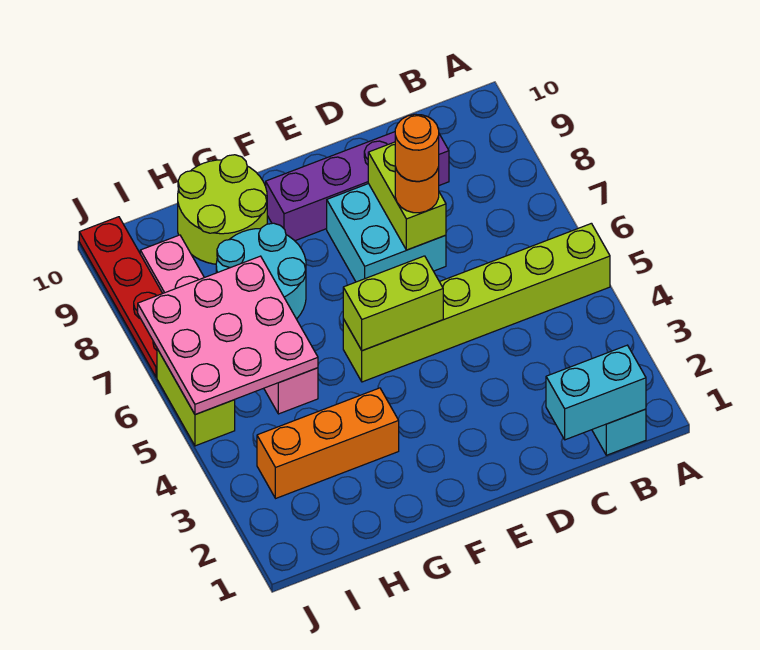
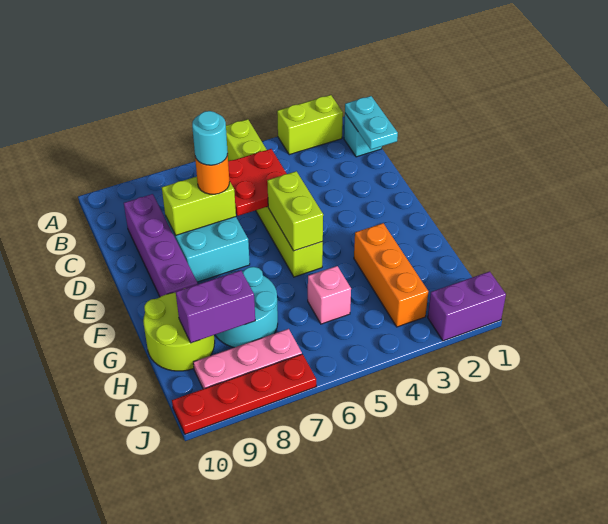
cyan 1x2 brick [546,345,646,440] -> cyan 1x2 plate [345,96,398,149]
none -> red 2x2 plate [228,149,287,216]
orange 1x1 round brick [395,114,439,181] -> cyan 1x1 round brick [192,111,228,165]
pink 3x3 plate [138,256,318,415] -> none
none -> purple 1x2 brick [176,270,255,343]
none -> purple 1x2 brick [428,271,506,341]
lime 1x2 brick [157,349,235,446] -> lime 1x2 brick moved to [277,95,343,155]

